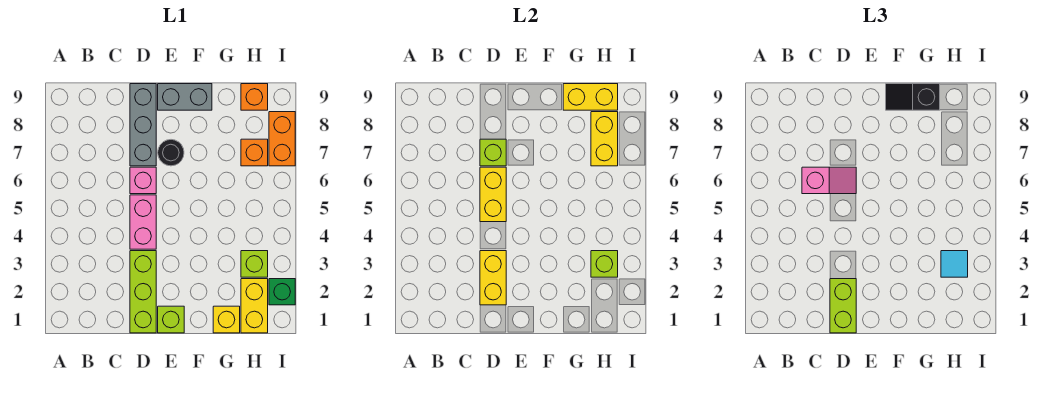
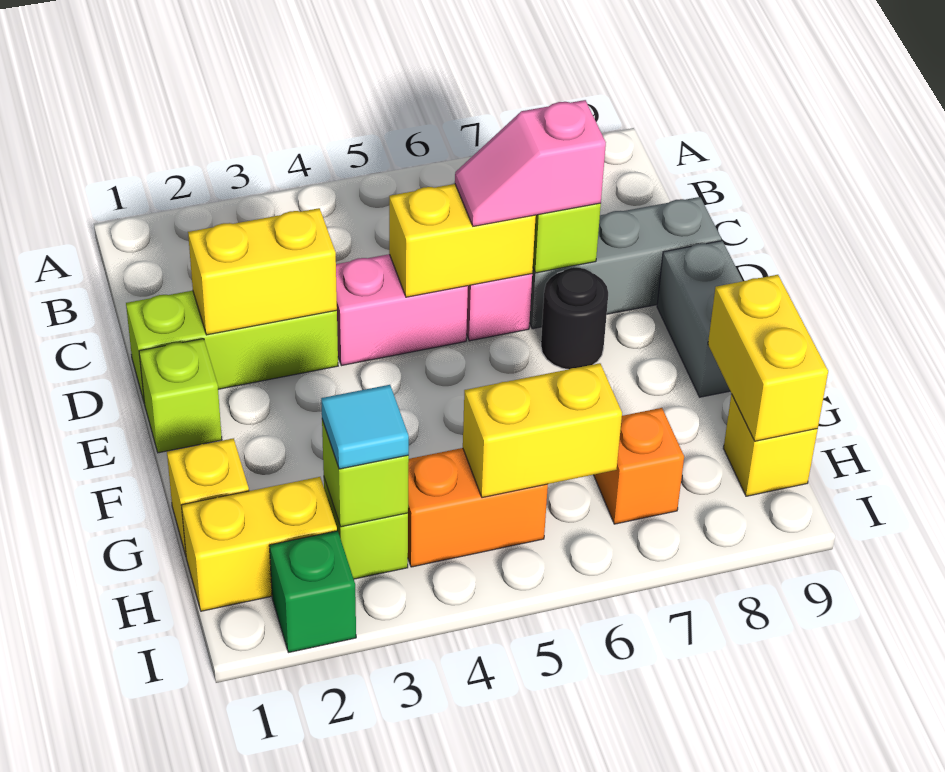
pink 1x2 slope [802,167,856,194] -> pink 1x2 slope turned to [455,100,606,226]
lime 1x2 brick [830,279,856,333] -> none
black 1x2 slope [886,84,940,110] -> none
yellow 1x2 brick [591,112,618,166] -> yellow 1x2 brick moved to [463,363,622,498]
orange 1x1 brick [241,84,268,110] -> yellow 1x1 brick [723,394,818,496]
orange 1x2 brick [269,112,295,166] -> orange 1x2 brick moved to [408,448,548,567]

